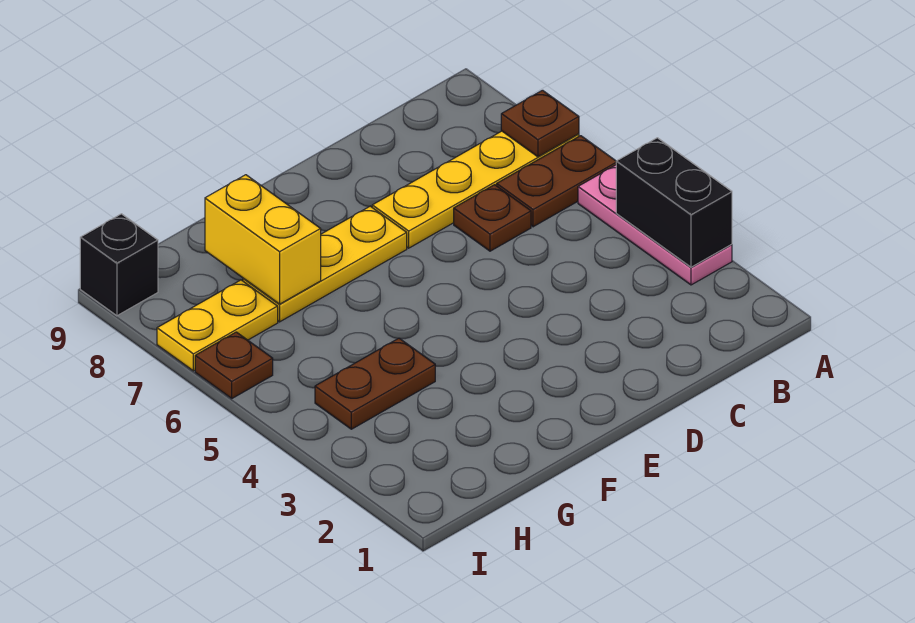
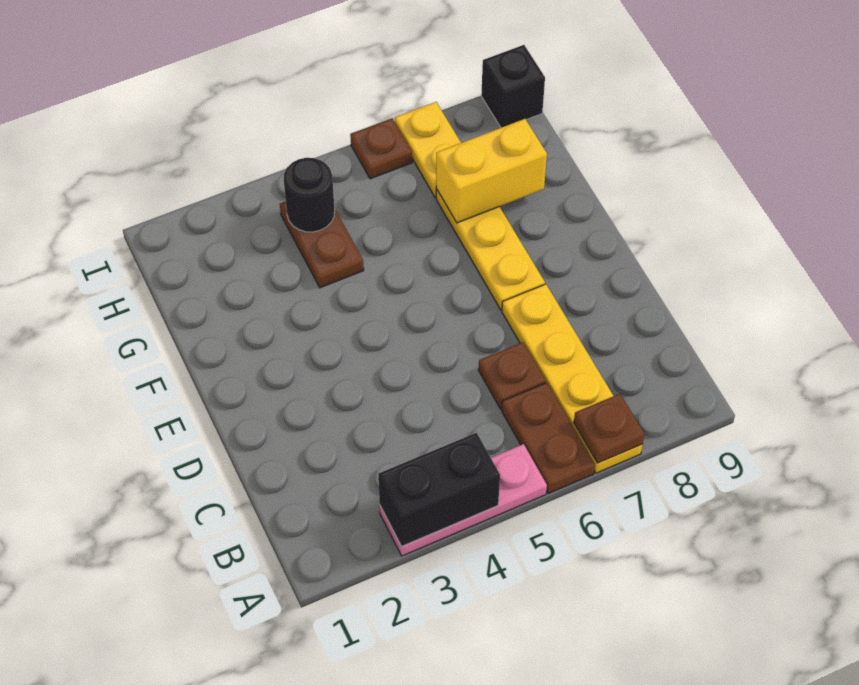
none -> black 1x1 round brick [284,158,335,232]

